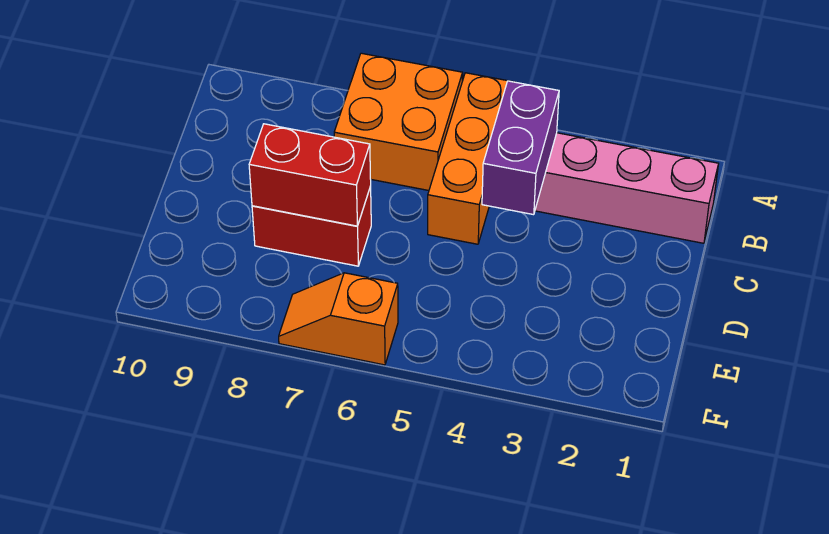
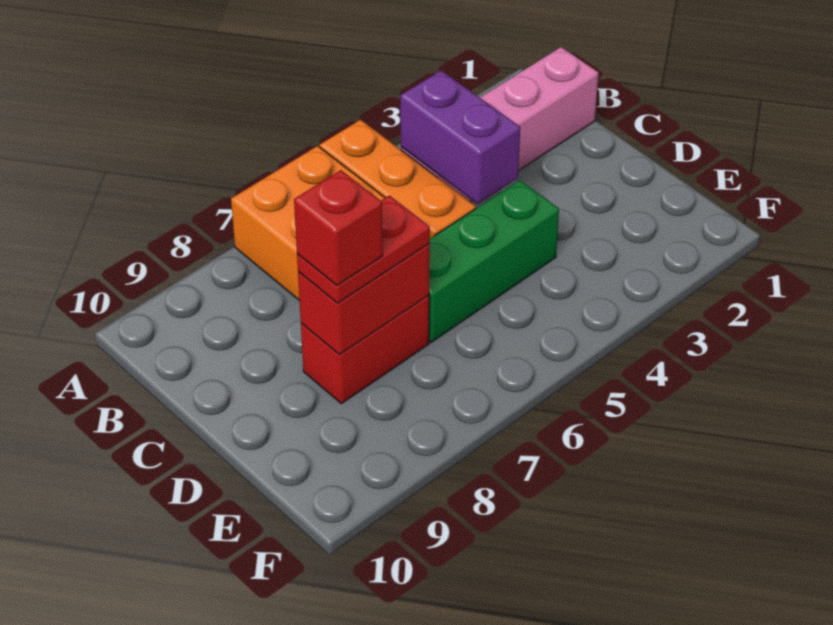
none -> green 1x3 brick [429,180,559,342]
none -> red 1x2 plate [297,195,430,303]
none -> red 1x1 brick [294,170,383,285]
orange 1x2 slope [279,273,398,365] -> none

